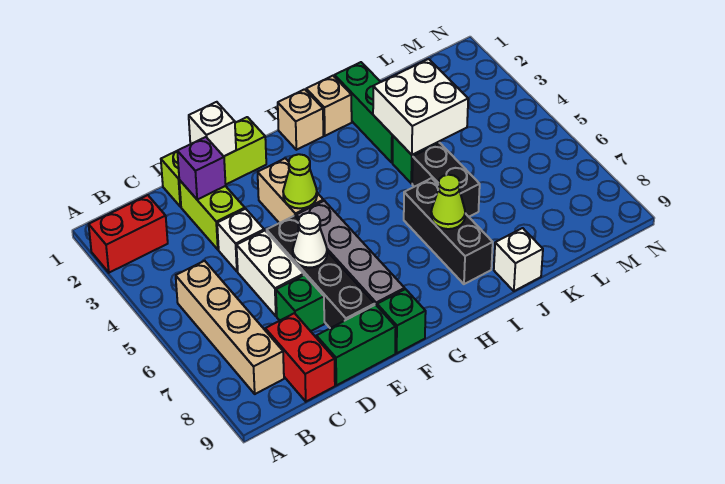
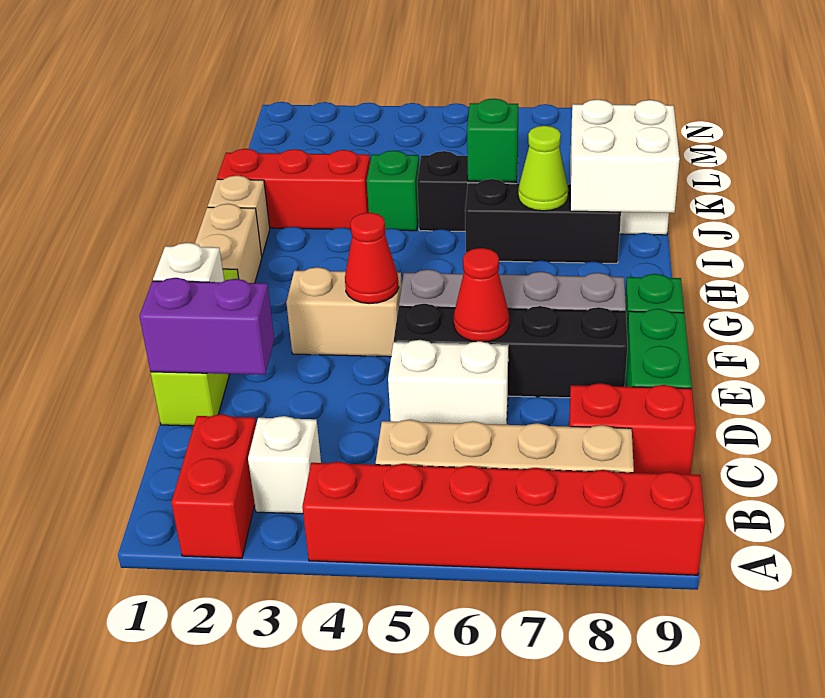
none -> red 1x6 brick [302,462,705,575]
lime 1x2 brick [179,180,245,250] -> none
purple 1x1 brick [177,137,226,199] -> purple 1x2 brick [139,278,274,375]
white 1x1 brick [217,209,264,271] -> white 1x1 brick moved to [248,416,321,514]
green 1x1 brick [276,275,324,331] -> green 1x1 brick moved to [467,99,518,182]
white 1x1 cone [293,213,327,268] -> red 1x1 cone [454,248,509,342]
lime 1x1 cone [283,154,317,208] -> red 1x1 cone [345,213,399,304]
tan 1x1 brick [278,89,323,150] -> tan 1x2 brick [195,204,262,283]
green 1x3 brick [335,62,393,162] -> red 1x3 brick [217,149,370,229]
white 2x2 brick [373,59,468,155] -> white 2x2 brick moved to [570,99,680,213]

